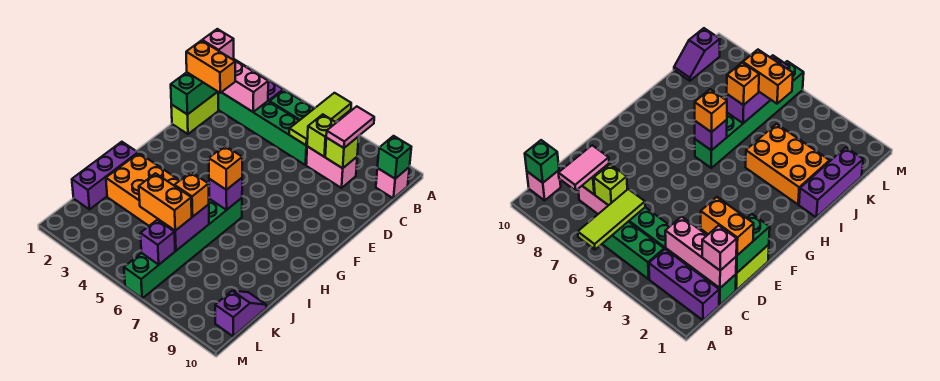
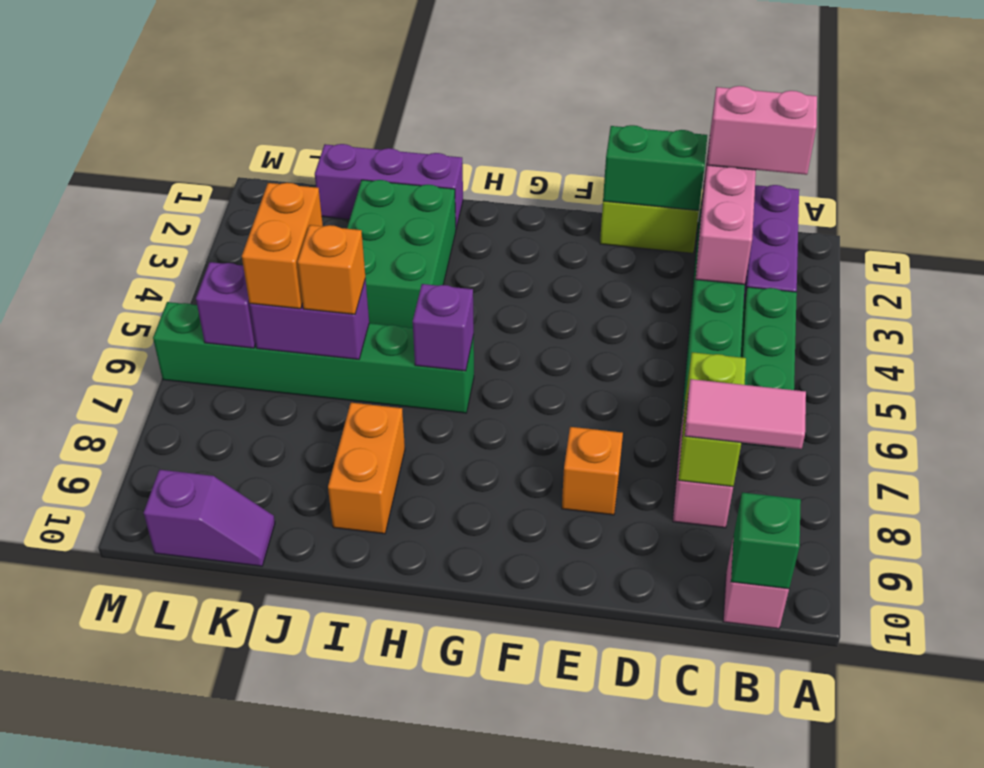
lime 1x3 tile [289,93,351,145] -> none
pink 1x1 brick [202,29,234,59] -> pink 1x2 brick [707,86,817,175]
orange 1x2 brick [186,41,235,93] -> orange 1x2 brick moved to [328,403,405,534]
orange 1x1 brick [209,146,242,190] -> orange 1x1 brick moved to [562,427,623,515]
orange 2x3 brick [106,153,180,226] -> green 2x3 brick [347,180,456,328]

